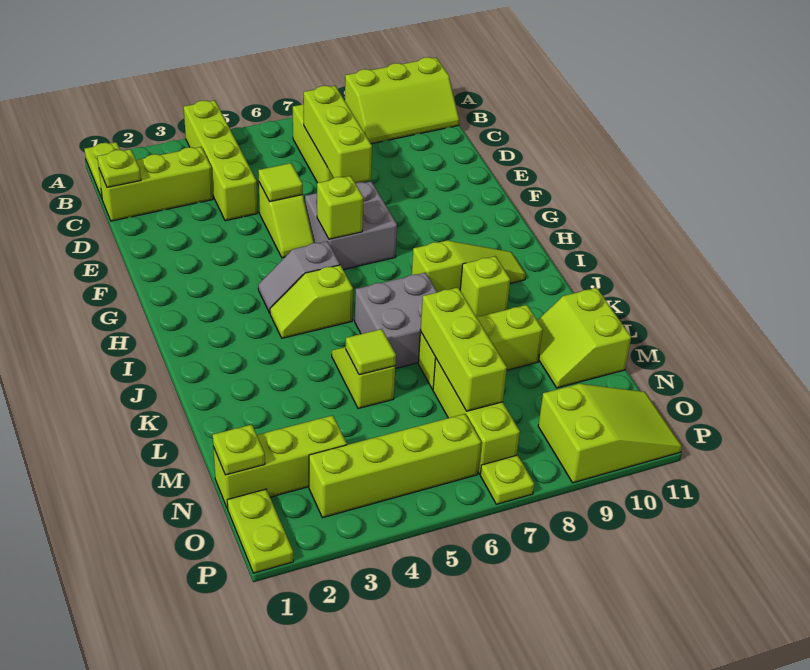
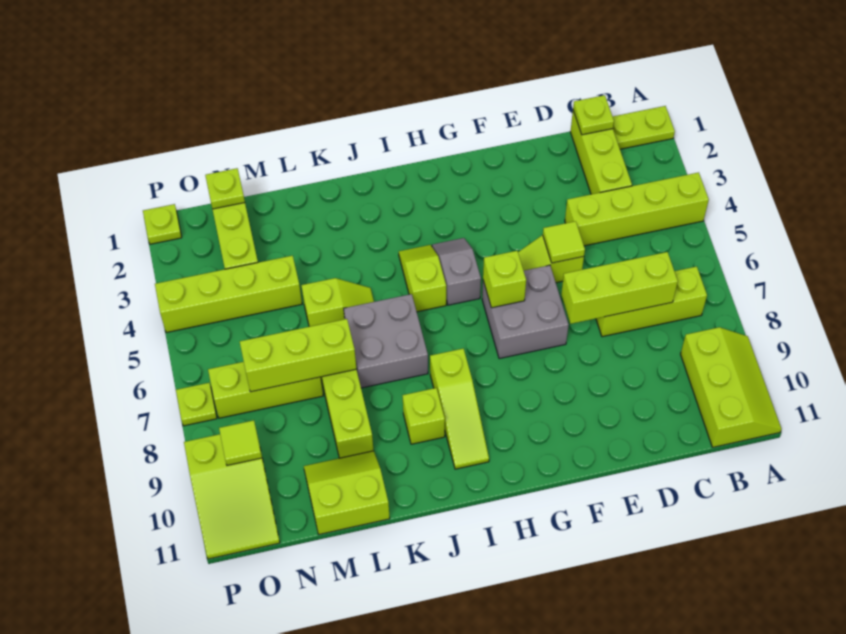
lime 2x3 slope [345,57,459,144] -> lime 2x3 slope turned to [681,327,782,447]
lime 1x1 tile [346,329,396,375] -> lime 1x1 tile moved to [219,420,262,465]
lime 1x2 plate [227,489,293,573] -> lime 1x1 plate [143,204,182,244]
lime 1x4 brick [309,414,481,518] -> lime 1x4 brick turned to [155,256,302,333]

